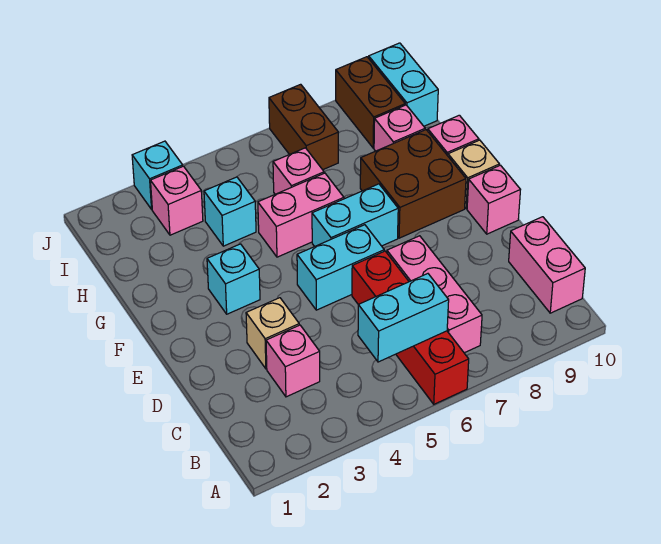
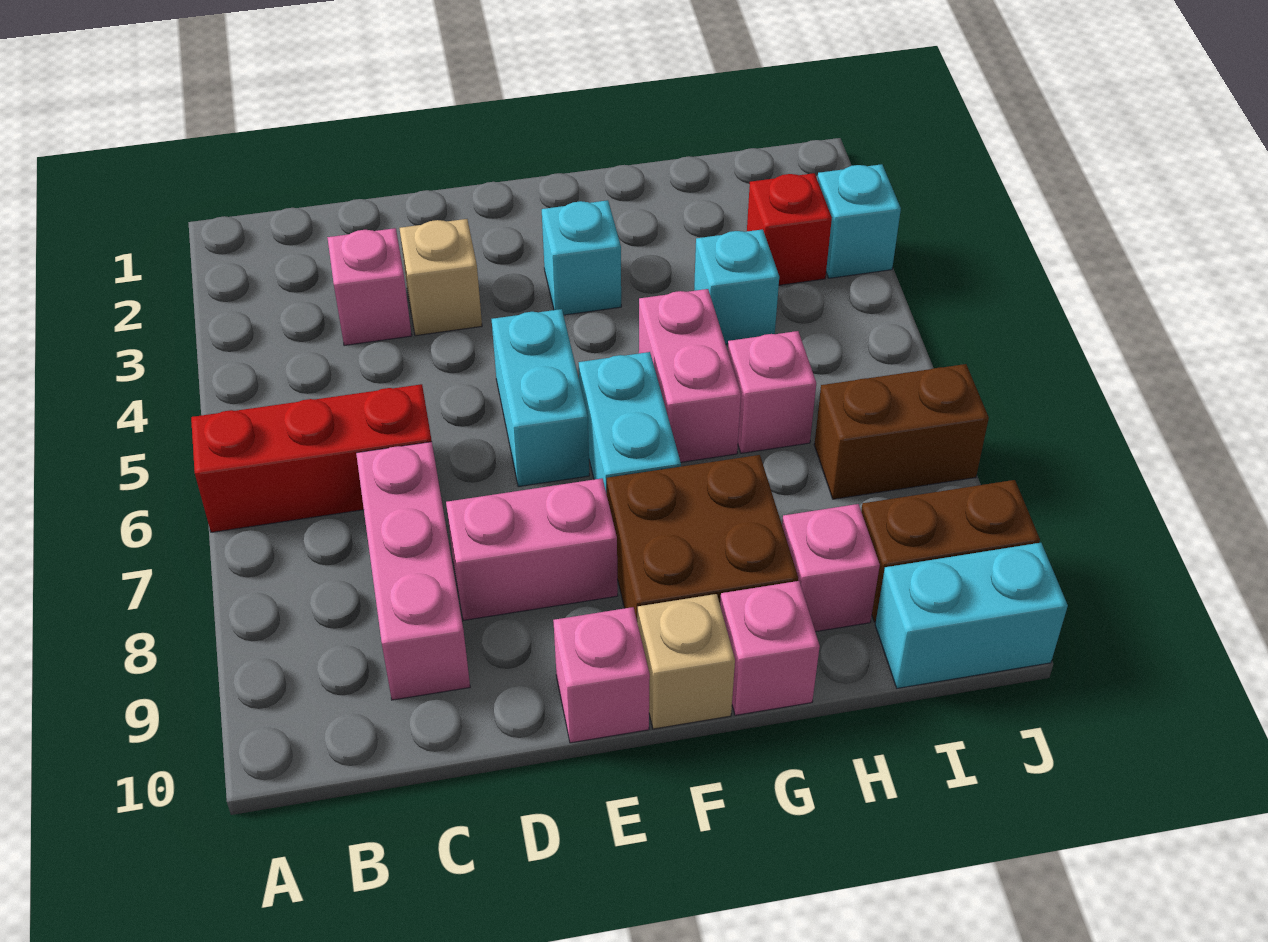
red 1x4 brick [352,251,469,404] -> red 1x3 brick [191,384,432,532]
cyan 1x2 brick [358,274,449,362] -> none
pink 1x3 brick [387,236,482,353] -> pink 1x3 brick turned to [356,442,470,700]
pink 1x2 brick [509,217,585,313] -> pink 1x2 brick moved to [446,478,618,620]
pink 1x1 brick [150,166,203,235] -> red 1x1 brick [747,173,832,285]

